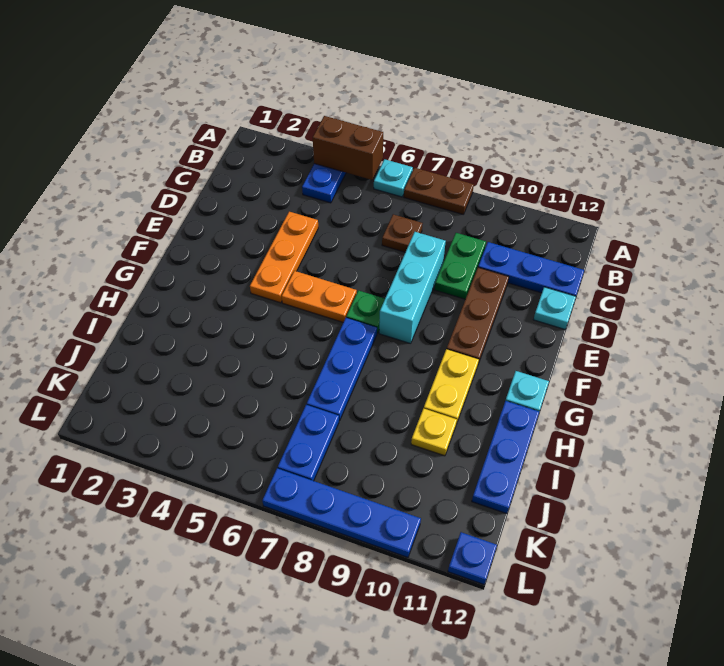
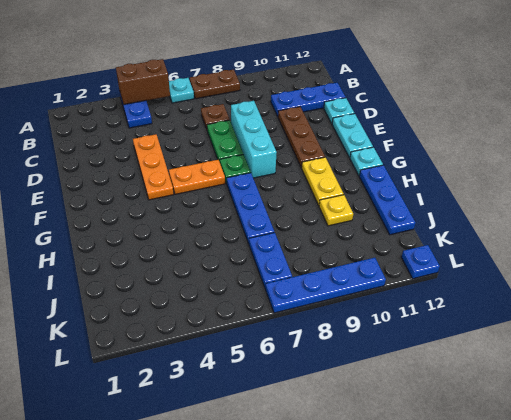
green 1x2 plate [435,233,486,299] -> green 1x2 plate moved to [207,120,243,162]
none -> cyan 1x2 plate [332,114,373,158]

